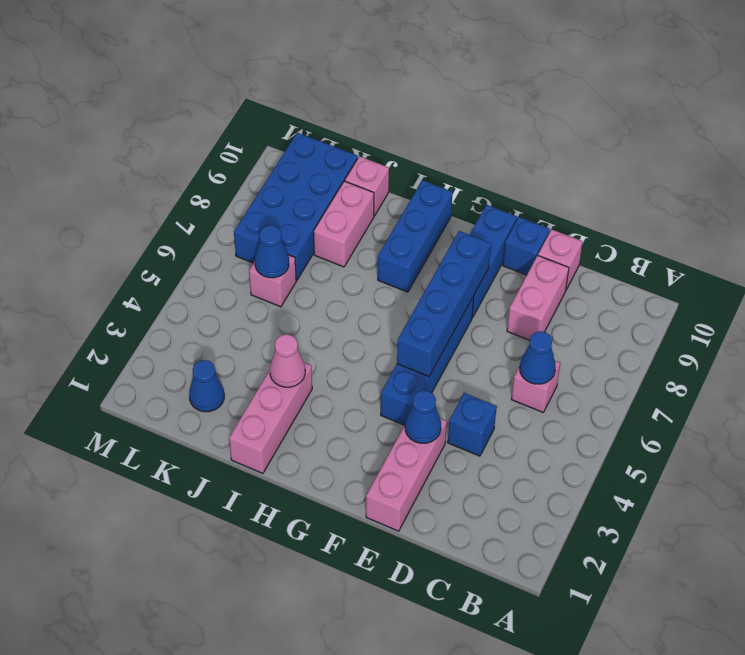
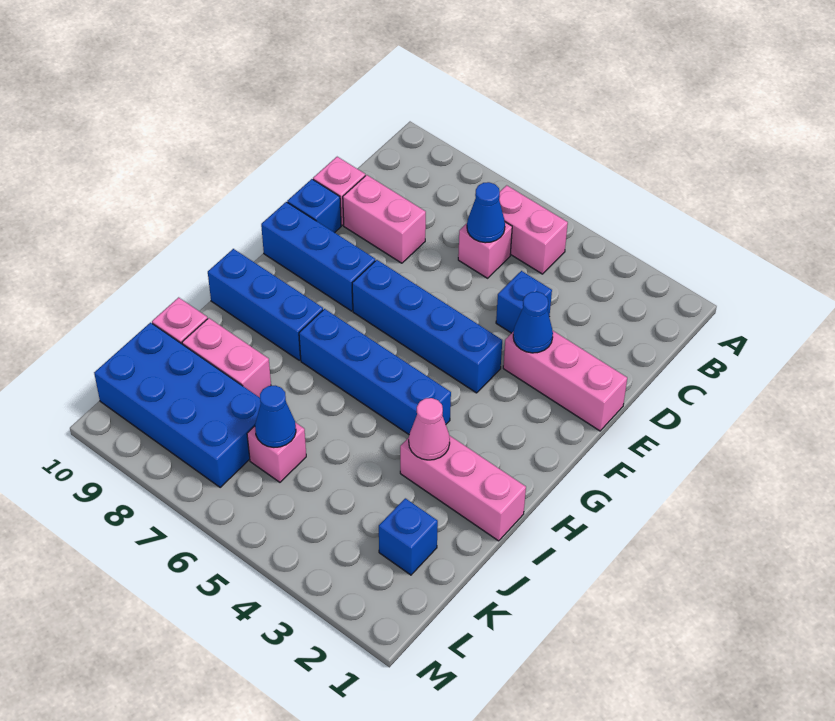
none -> pink 1x2 brick [499,185,568,274]
blue 1x4 brick [397,231,491,376] -> blue 1x4 brick moved to [299,309,451,435]
blue 1x1 cone [189,360,224,412] -> blue 1x1 brick [379,498,438,575]

